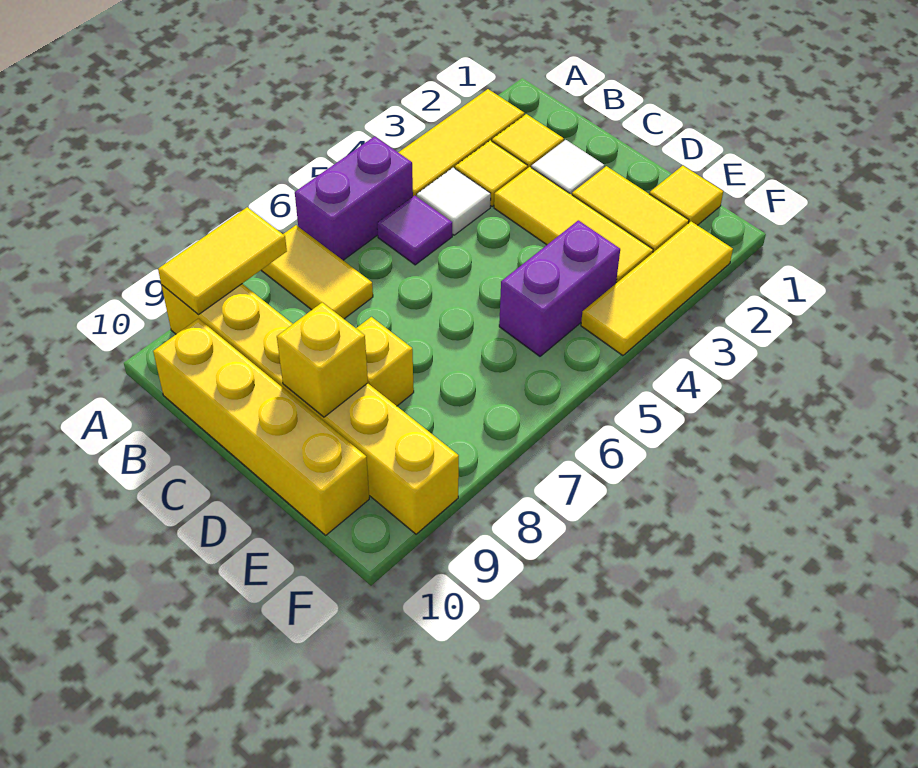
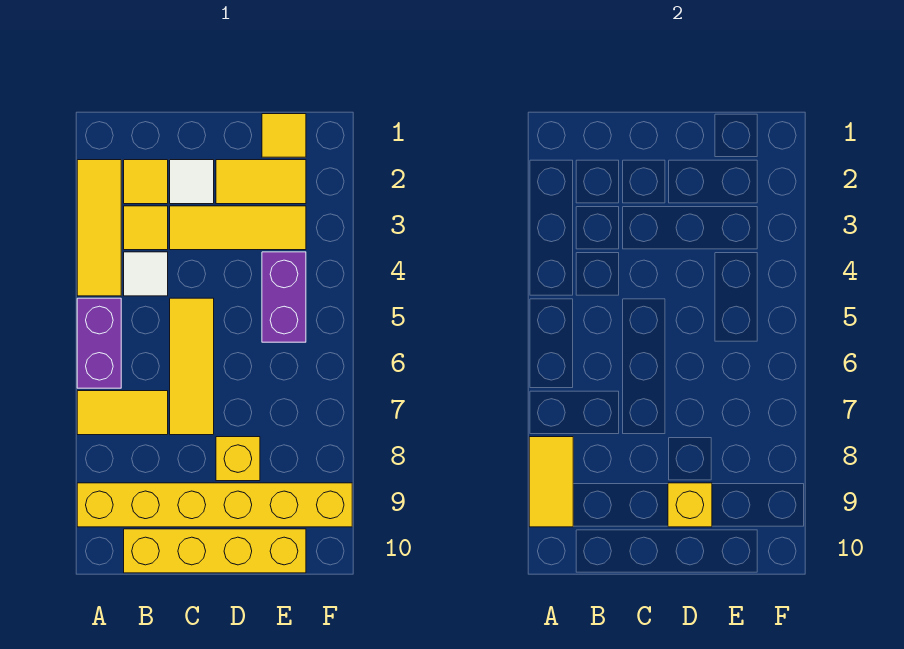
purple 1x1 tile [377,196,452,265] -> none
yellow 1x3 tile [581,222,733,356] -> yellow 1x3 tile moved to [170,298,214,435]

